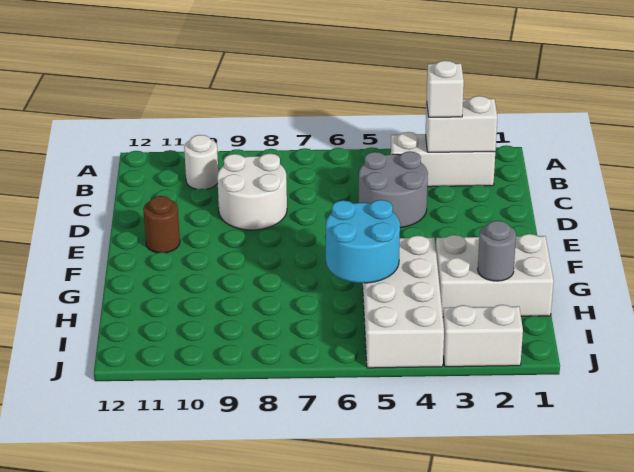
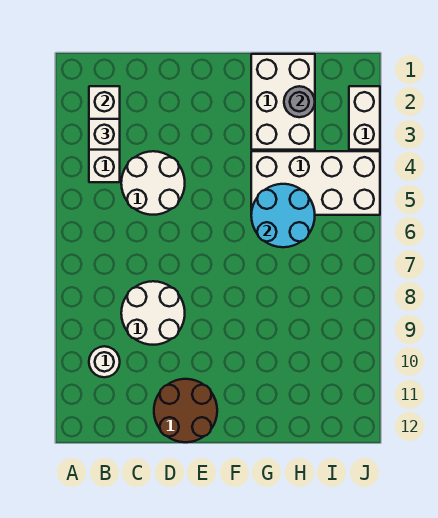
grey 2x2 round brick [359,151,428,228] -> white 2x2 round brick [121,151,185,215]
brown 1x1 round brick [143,196,180,253] -> brown 2x2 round brick [154,379,217,442]

